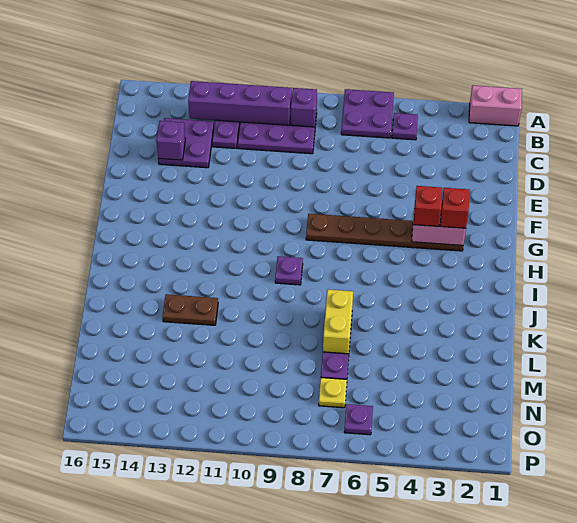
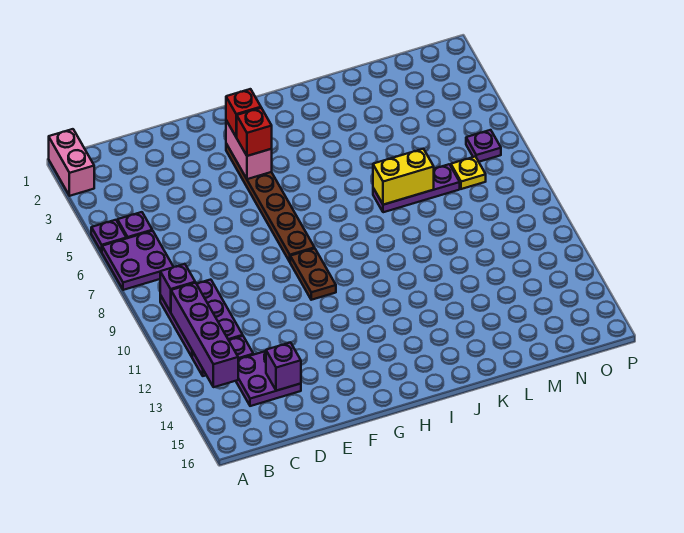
purple 1x1 plate [275,256,303,285] -> purple 1x1 plate moved to [91,220,126,252]
brown 1x2 plate [163,294,218,325] -> brown 1x2 plate moved to [290,248,336,300]

